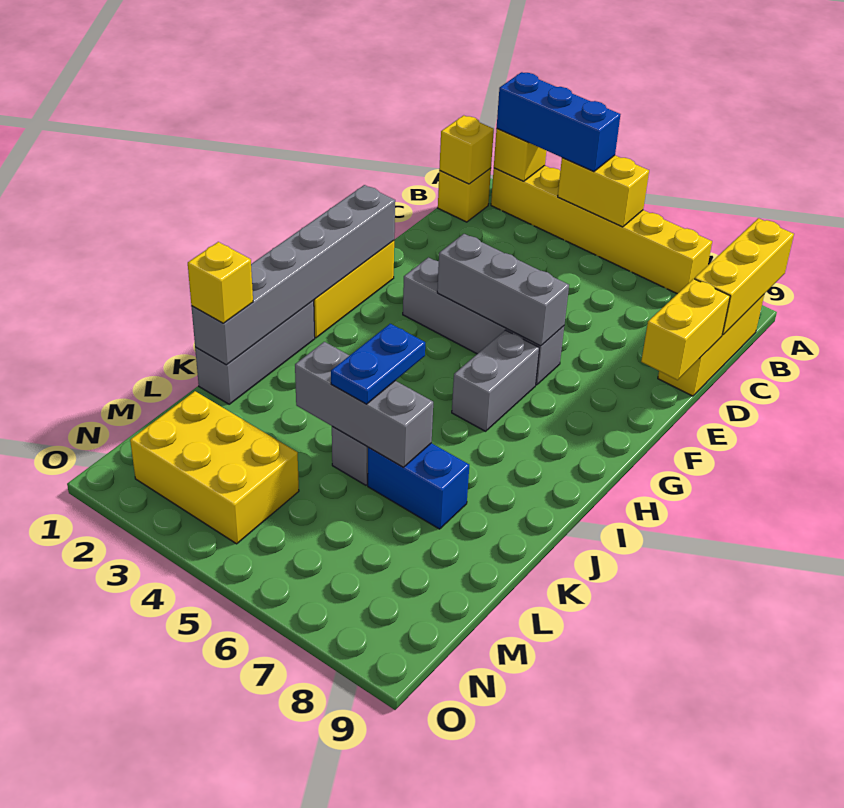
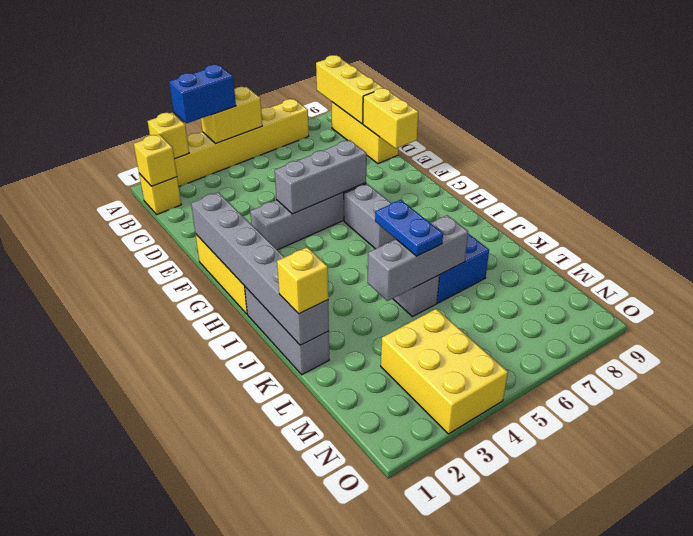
blue 1x3 brick [497,72,621,172] -> blue 1x2 brick [169,65,236,123]
yellow 2x3 brick [130,391,299,544] -> yellow 2x3 brick turned to [381,309,508,434]

